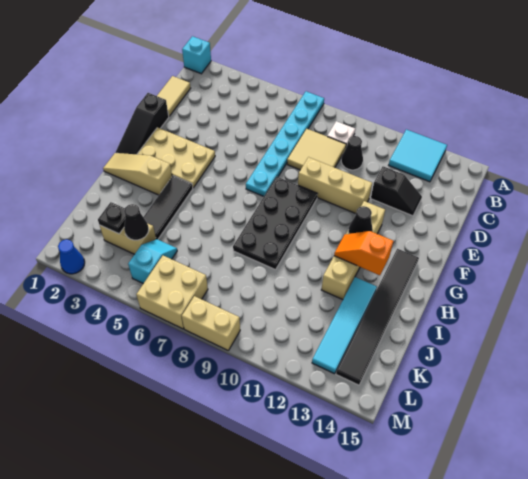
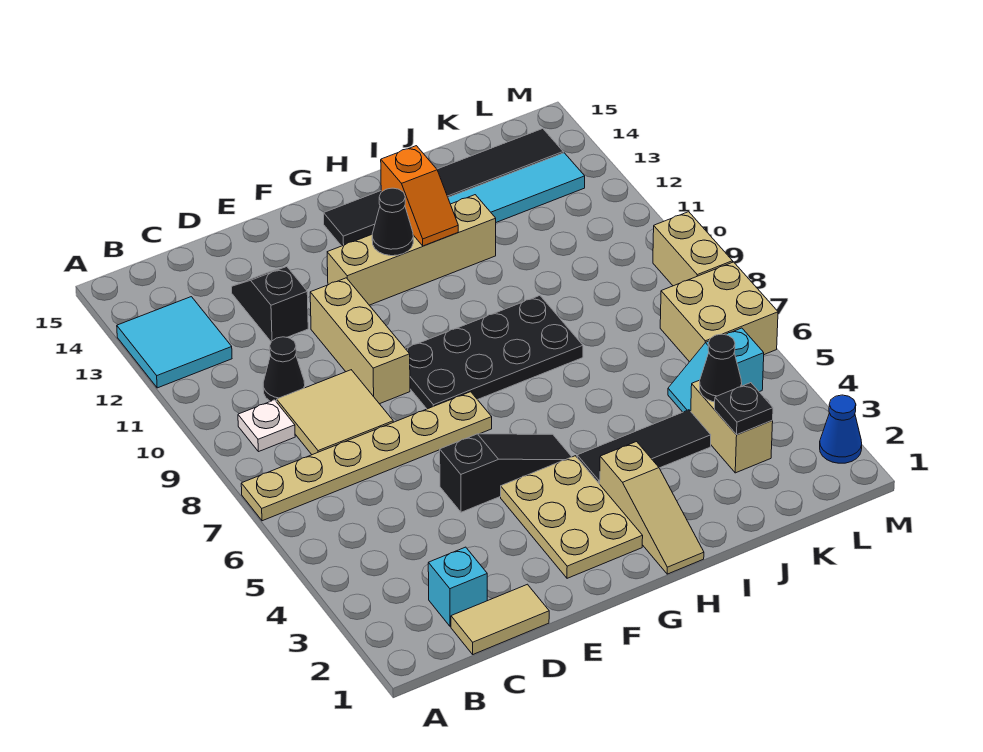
cyan 1x1 brick [182,36,211,74] -> cyan 1x1 brick moved to [428,547,487,627]
cyan 1x6 plate [246,91,324,196] -> tan 1x6 plate [241,392,492,521]
black 1x3 slope [116,93,169,154] -> black 1x3 slope moved to [440,434,572,512]

